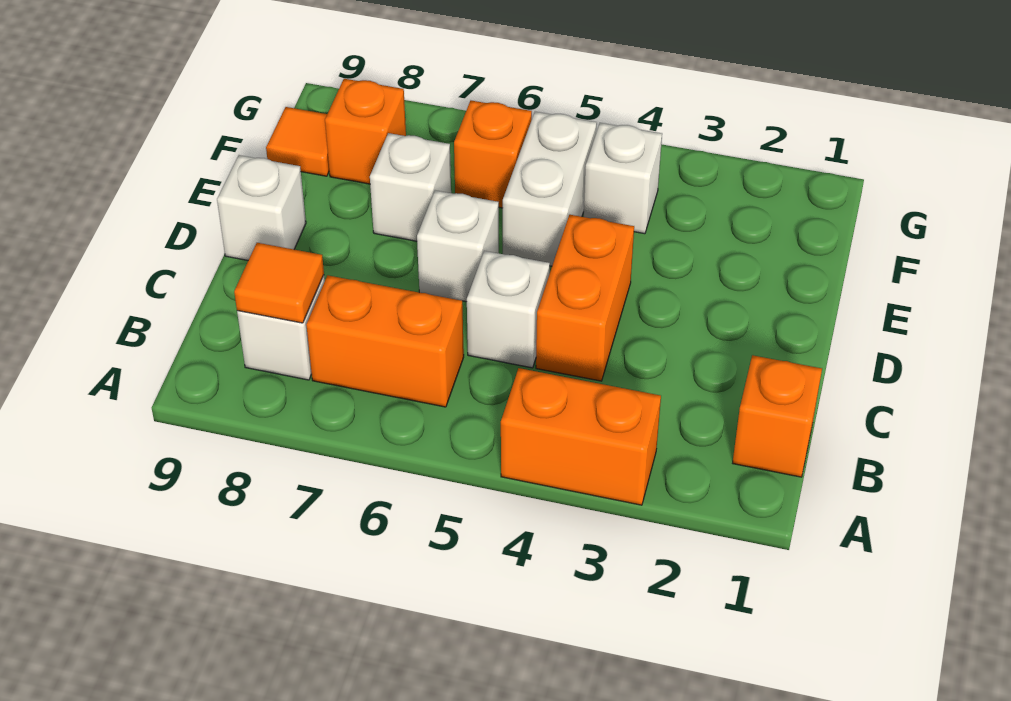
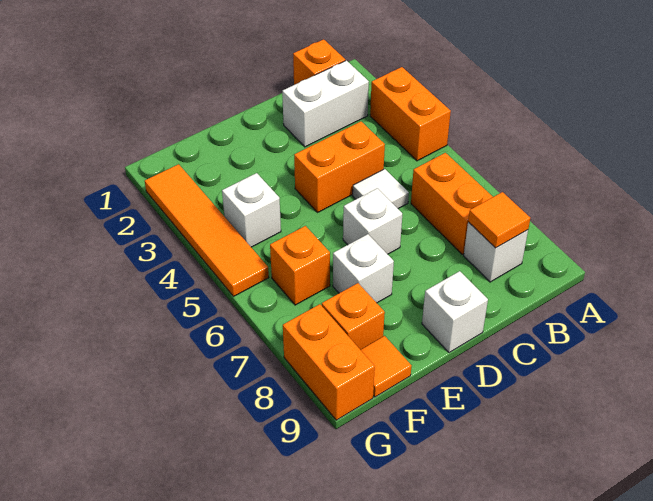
white 1x1 brick [467,251,550,368] -> white 1x1 tile [353,169,409,209]
white 1x2 brick [503,112,597,266] -> white 1x2 brick moved to [282,61,369,147]
none -> orange 1x4 tile [145,164,269,296]
none -> orange 1x2 brick [283,304,375,420]

